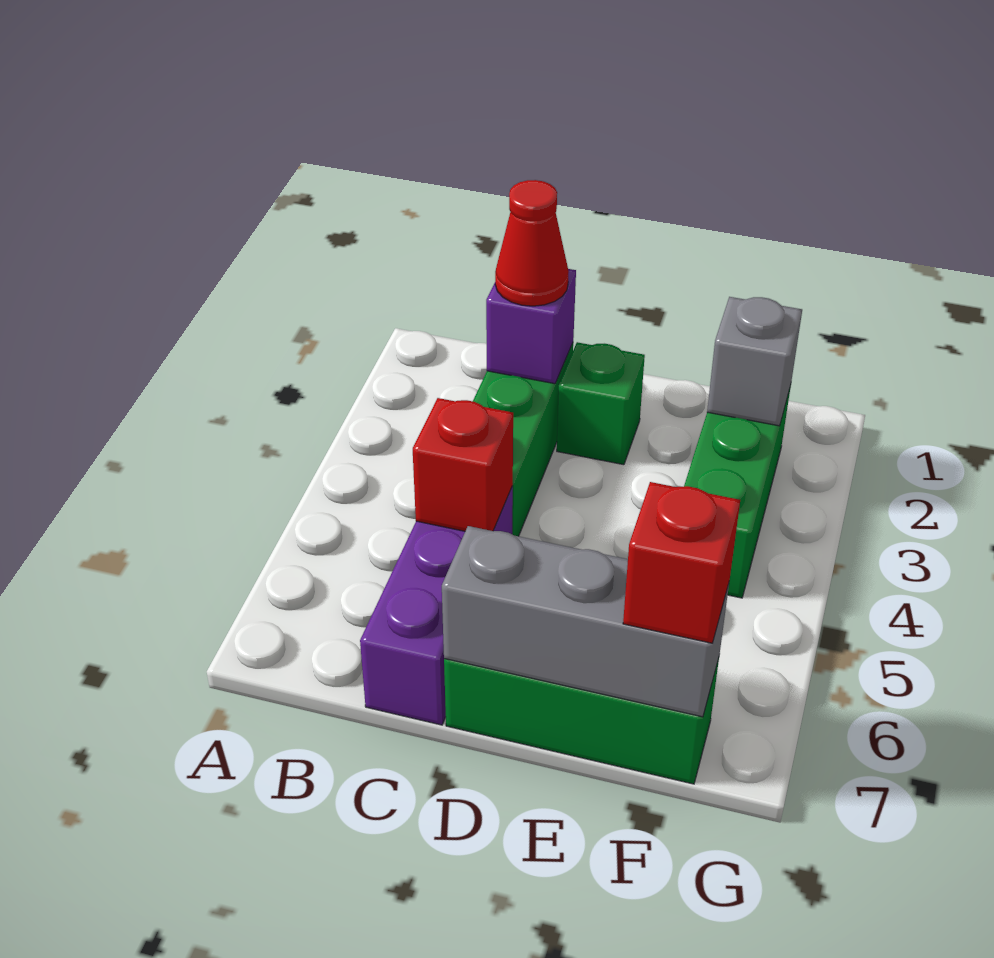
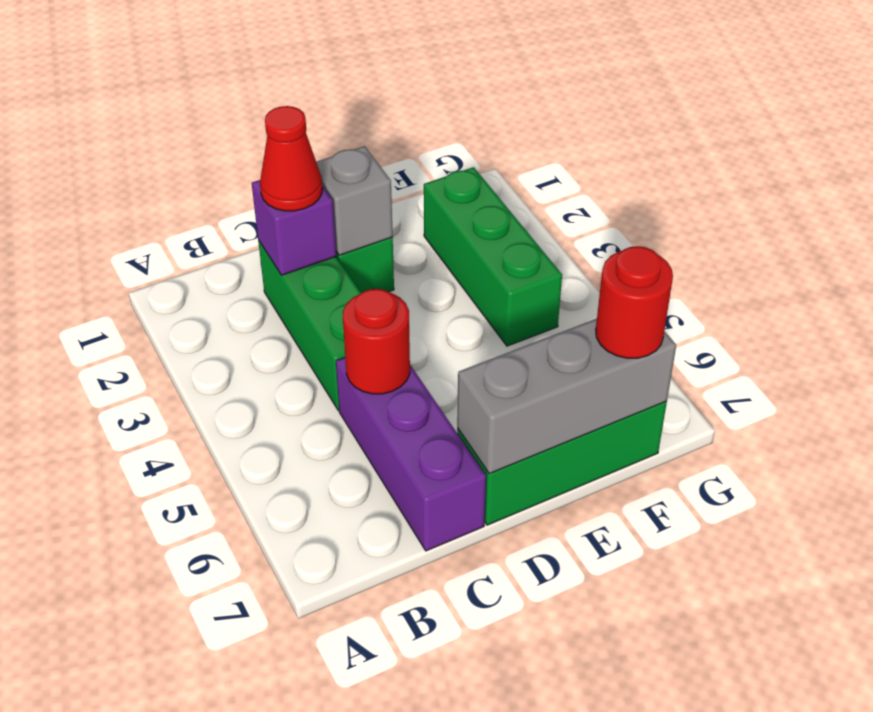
red 1x1 brick [413,398,513,531] -> red 1x1 round brick [343,289,410,394]
grey 1x1 brick [707,297,802,426] -> grey 1x1 brick moved to [316,146,393,255]
red 1x1 brick [623,482,740,643] -> red 1x1 round brick [596,246,673,358]

